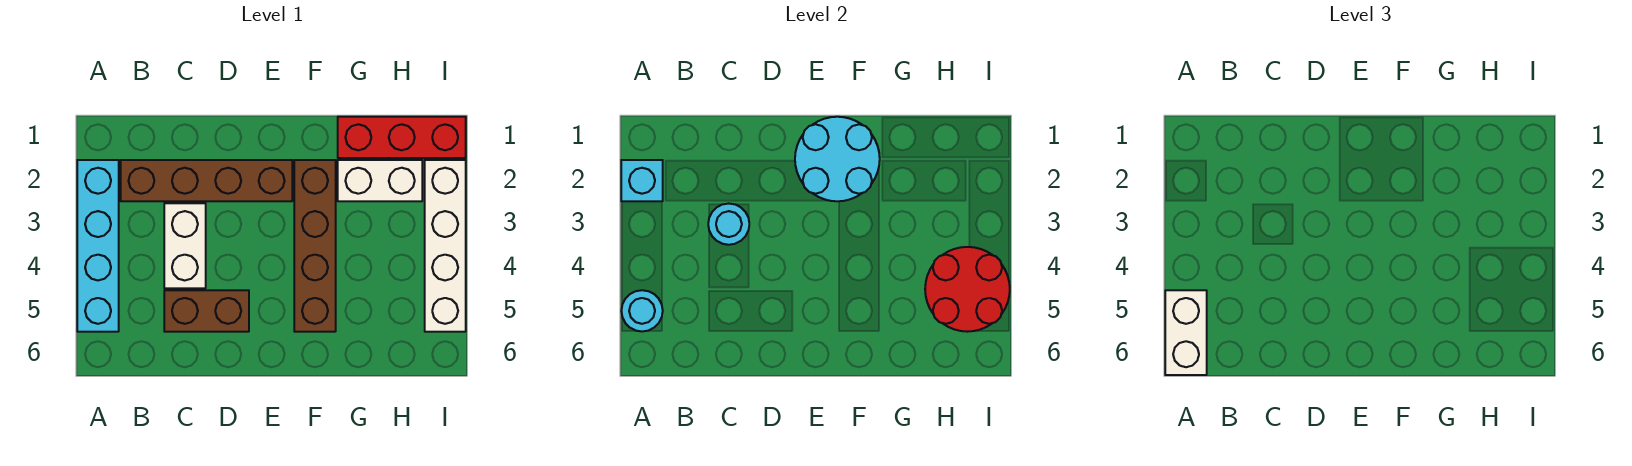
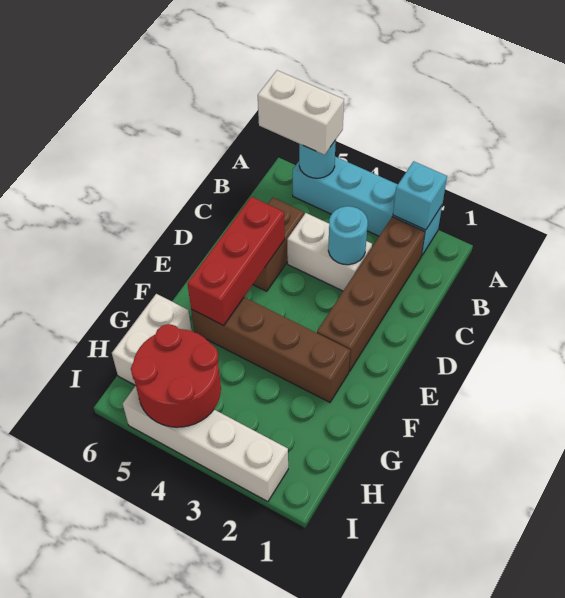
cyan 2x2 round brick [795,117,880,201] -> none
red 1x3 brick [338,117,466,158] -> red 1x3 brick moved to [187,197,285,326]
white 1x2 brick [338,160,422,201] -> white 1x2 brick moved to [112,294,192,386]

